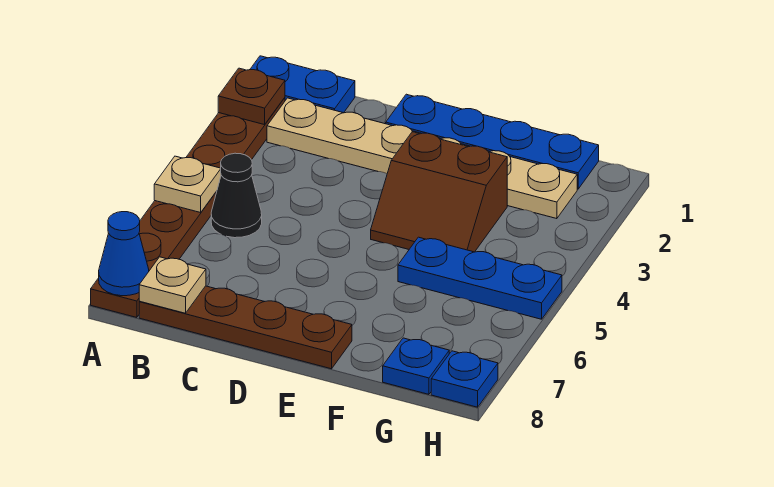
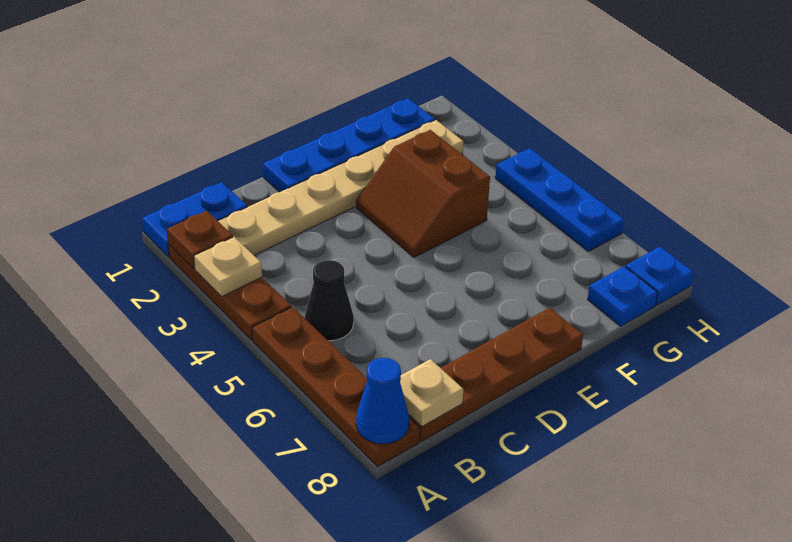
tan 1x1 plate [154,156,221,213] -> tan 1x1 plate moved to [194,237,262,297]
brown 2x2 slope [371,132,507,252] -> brown 2x2 slope turned to [356,130,490,257]
blue 1x3 plate [398,237,562,319] -> blue 1x3 plate turned to [495,148,624,251]

